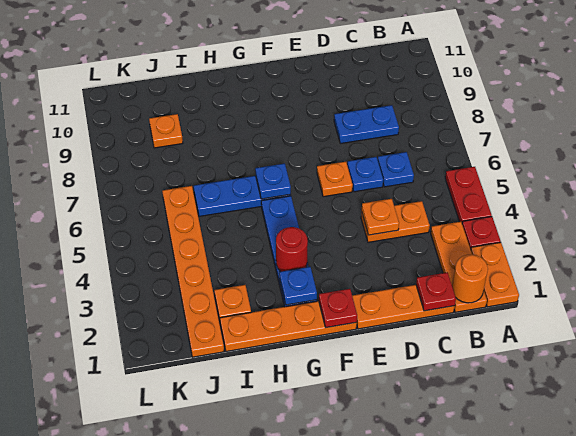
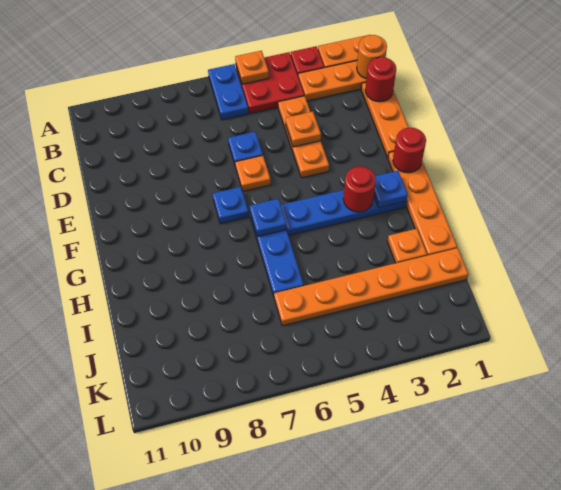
red 1x2 plate [445,167,492,223] -> red 2x2 plate [236,52,304,114]
red 1x1 plate [416,272,456,311] -> red 1x1 round brick [365,57,396,102]
orange 1x2 plate [361,201,430,242] -> orange 1x3 plate [278,96,329,178]
blue 1x1 plate [378,152,414,187] -> blue 1x1 plate moved to [213,187,249,224]
blue 1x2 plate [334,105,399,144] -> blue 1x2 plate moved to [208,64,248,120]
red 1x1 plate [319,289,357,328] -> red 1x1 round brick [393,128,426,173]
orange 1x1 plate [149,114,183,148] -> orange 1x1 plate moved to [235,51,269,84]

